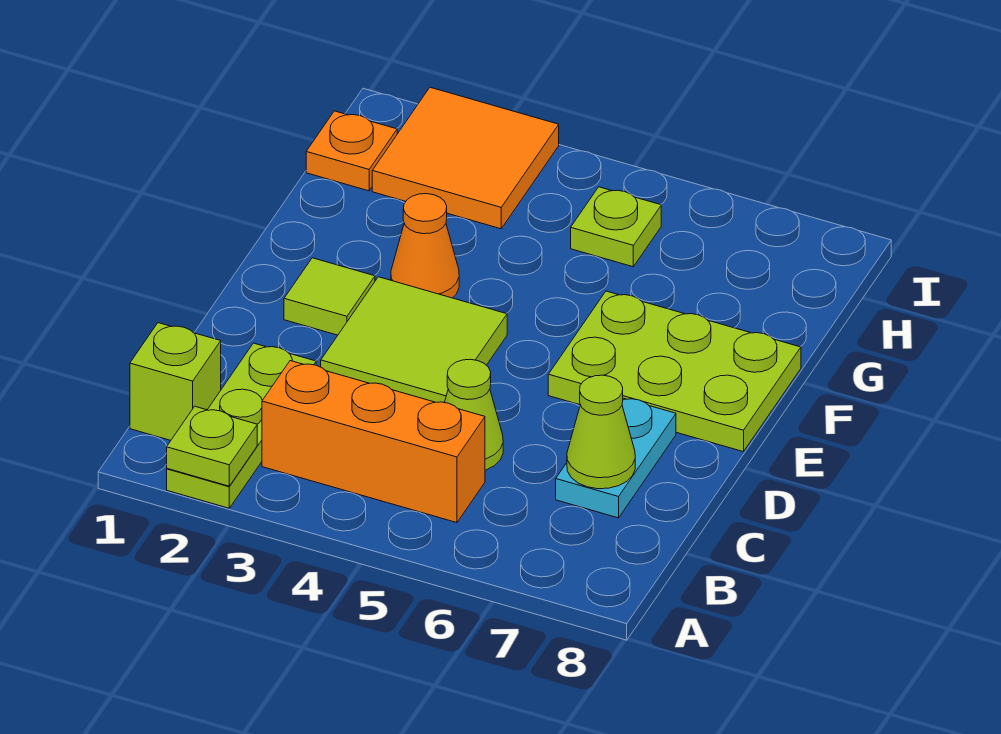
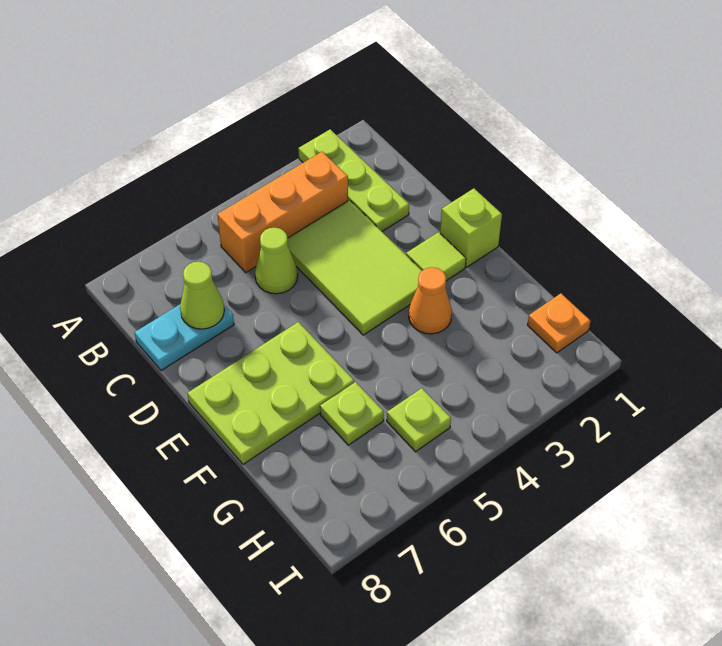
lime 1x1 plate [167,406,257,486] -> lime 1x1 plate moved to [320,382,384,445]
lime 1x1 brick [130,323,221,440] -> lime 1x1 brick moved to [440,189,502,267]
cyan 1x2 plate [556,398,676,518] -> cyan 1x2 plate turned to [135,305,234,370]
lime 2x2 tile [321,277,507,402] -> lime 2x3 tile [288,200,422,335]
orange 2x2 tile [372,87,559,229] -> none

